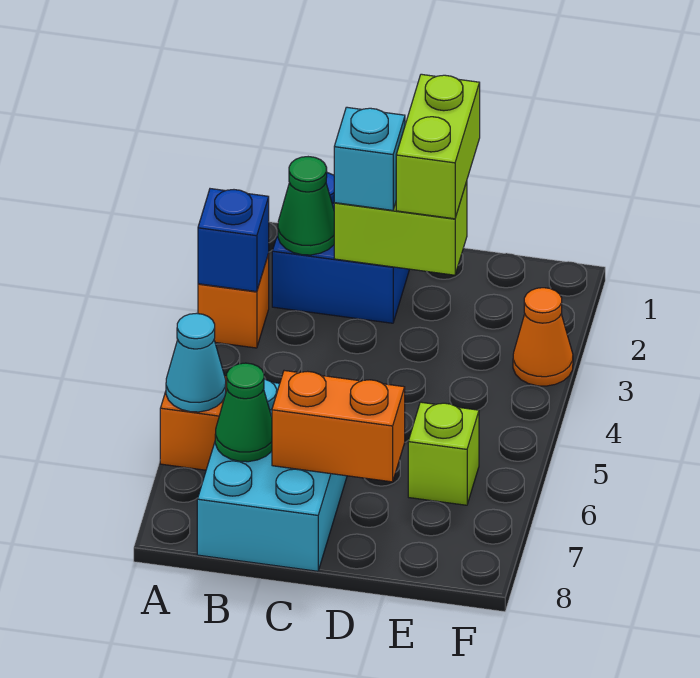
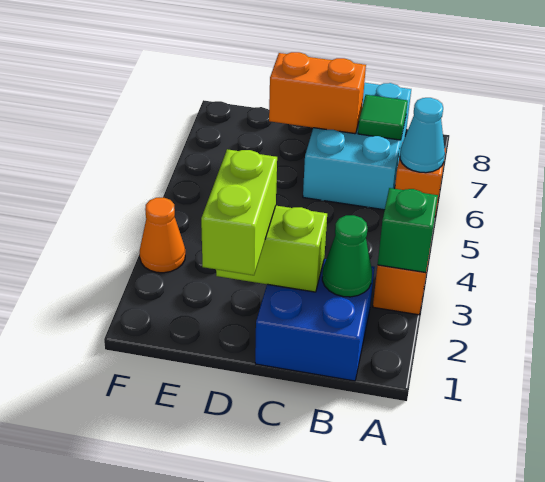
blue 1x1 brick [198,189,269,292] -> green 1x1 brick [378,188,438,273]
green 1x1 cone [215,363,272,462] -> green 1x1 tile [358,95,408,140]
cyan 1x1 brick [334,107,405,210] -> none
lime 1x1 brick [408,402,479,505] -> none

